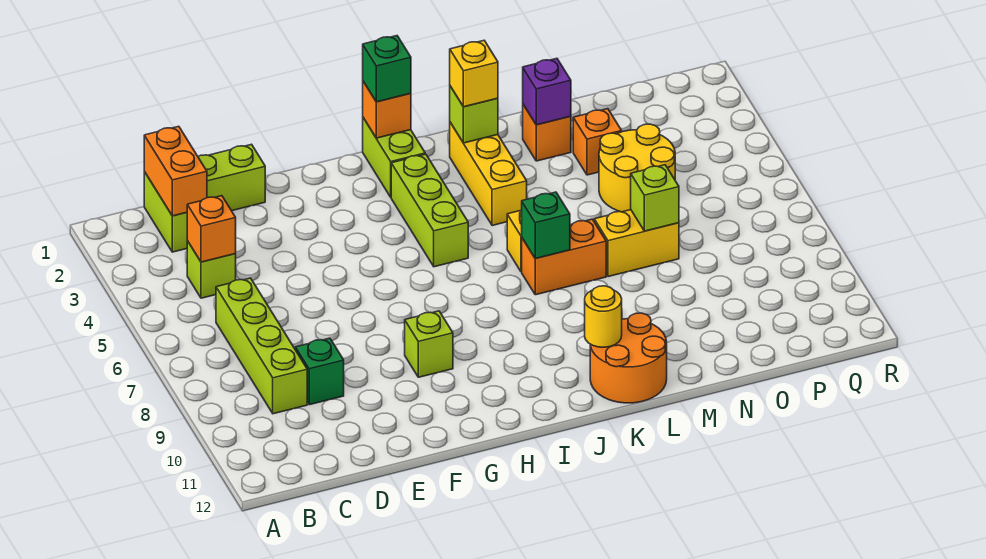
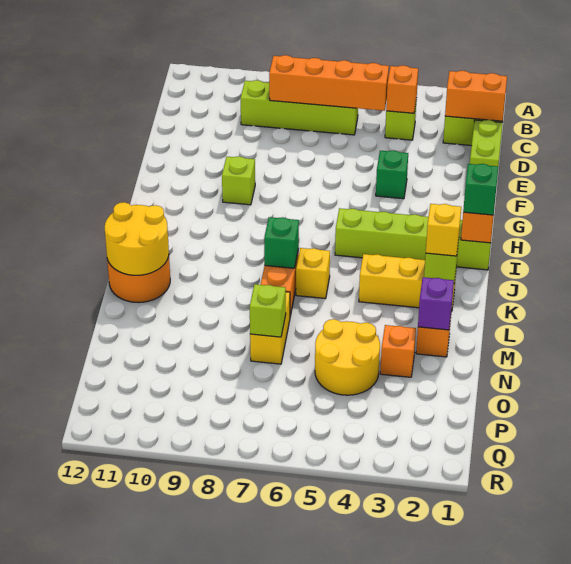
none -> orange 1x4 brick [269,55,389,111]
green 1x1 brick [296,338,344,405] -> green 1x1 brick moved to [376,150,408,199]
yellow 1x1 round brick [585,286,622,347] -> yellow 2x2 round brick [105,202,169,275]

